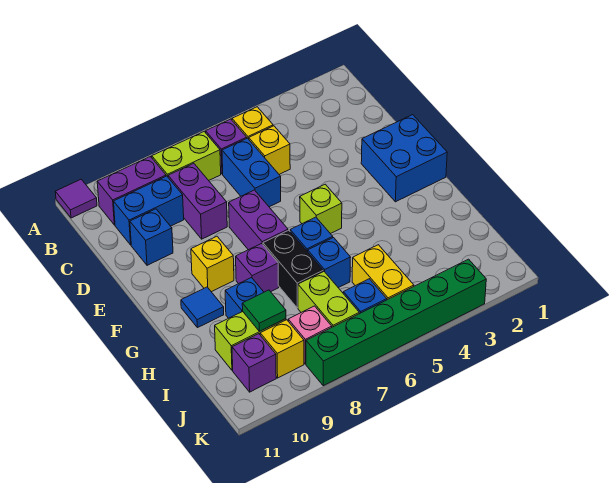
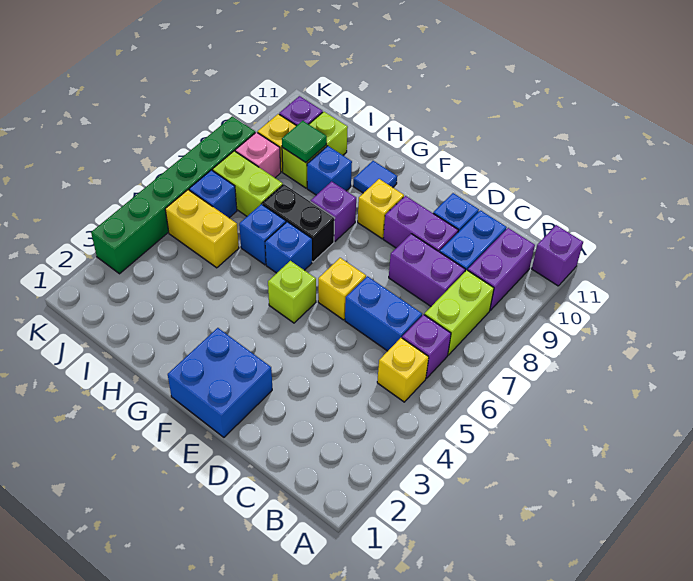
purple 1x1 tile [55,179,97,218] -> purple 1x1 brick [532,225,583,286]
yellow 1x1 brick [249,126,290,174] -> yellow 1x1 brick moved to [318,258,366,320]
purple 1x2 brick [229,190,288,250] -> purple 1x2 brick moved to [383,196,458,252]

